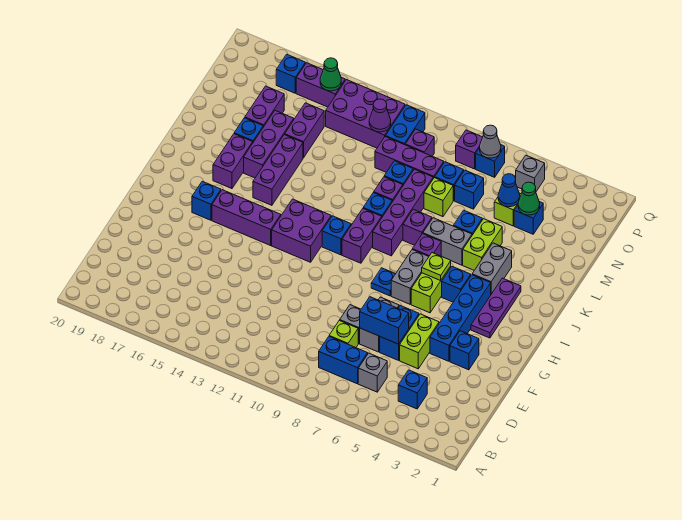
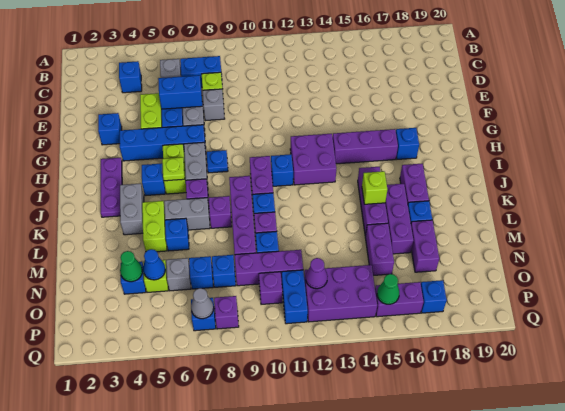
blue 1x4 brick [430,275,491,361] -> blue 1x4 brick turned to [120,125,206,161]
lime 1x1 brick [424,178,453,217] -> lime 1x1 brick moved to [362,171,387,204]
grey 1x1 brick [516,155,545,192] -> grey 1x1 brick moved to [166,258,191,291]

